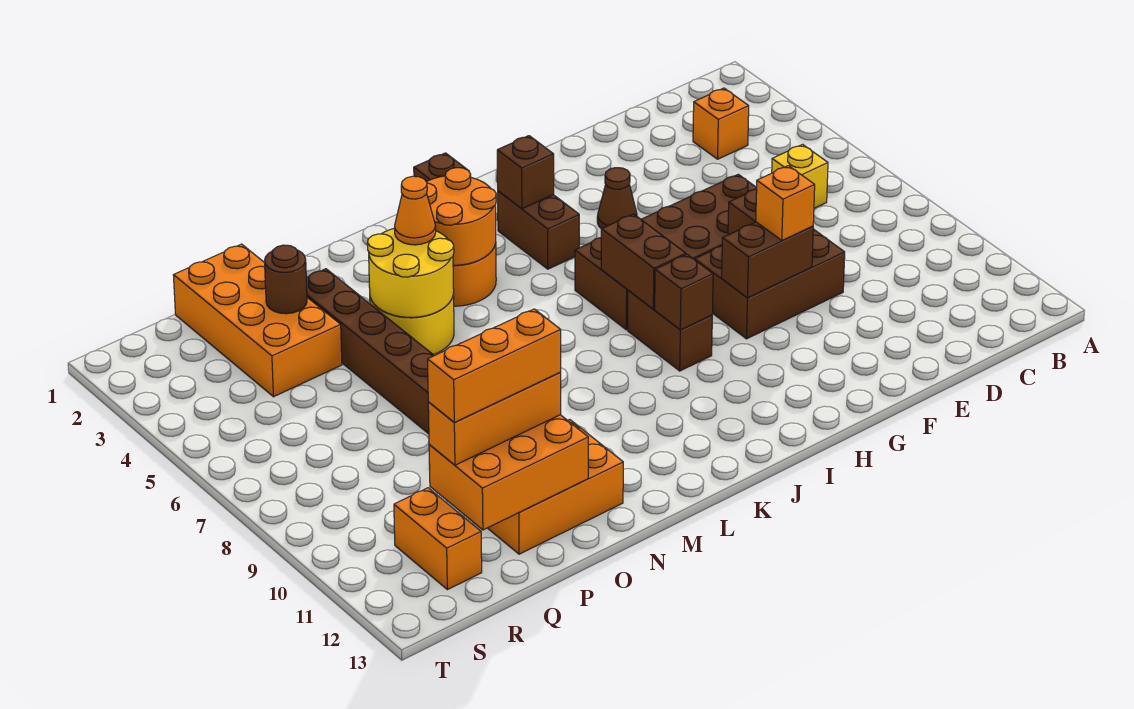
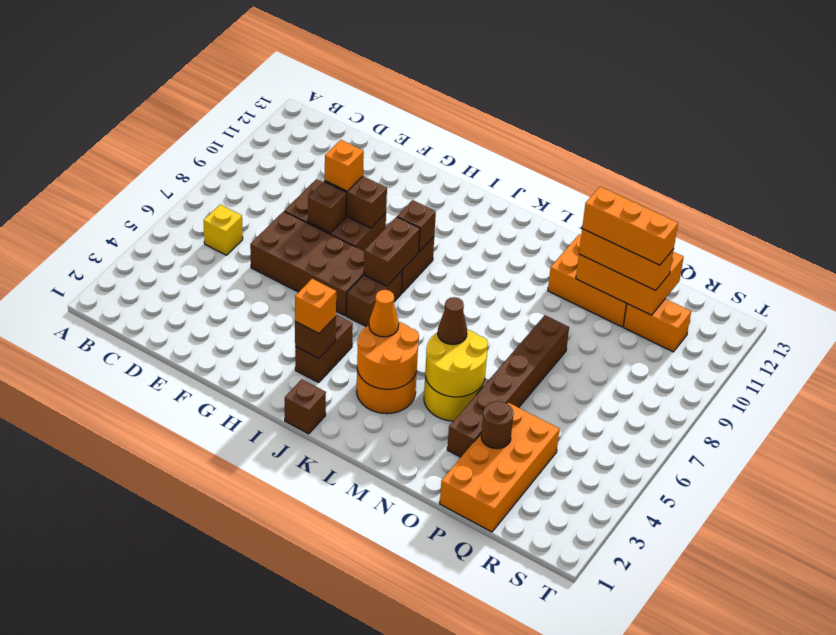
orange 1x1 brick [693,88,749,159] -> orange 1x1 brick moved to [295,279,336,333]
brown 1x1 cone [597,168,637,229] -> brown 1x1 cone moved to [438,297,467,345]
orange 1x1 cone [395,176,436,245] -> orange 1x1 cone moved to [369,290,399,337]
orange 1x2 brick [394,488,482,590] -> orange 1x2 brick turned to [623,299,691,352]

